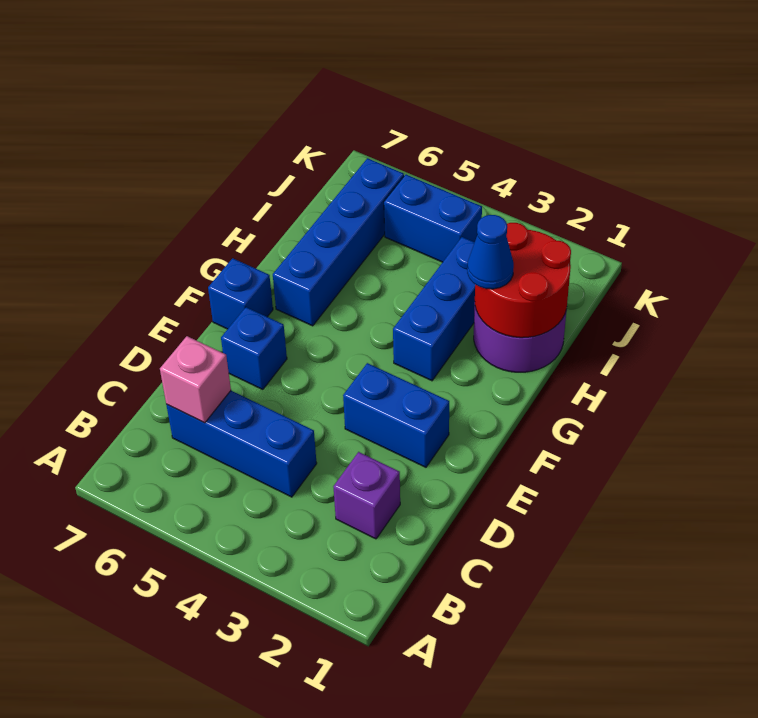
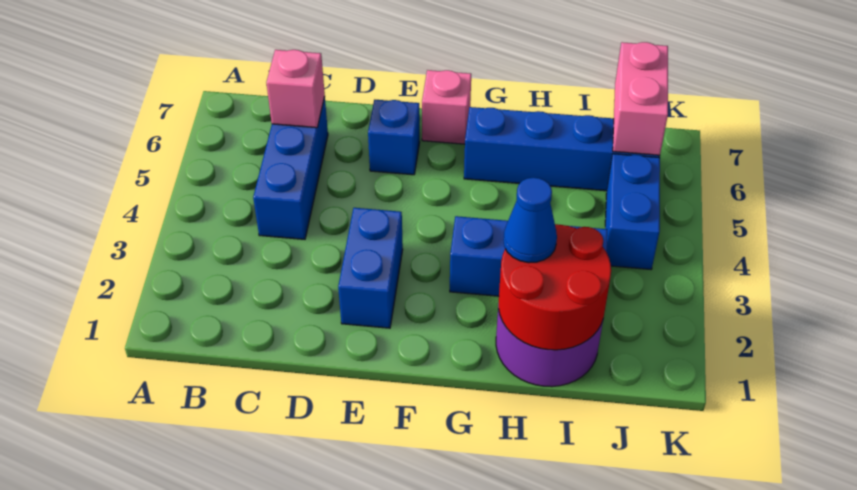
purple 1x1 brick [333,452,400,539] -> none
blue 1x1 brick [208,258,273,329] -> pink 1x1 brick [422,70,471,144]
none -> pink 1x2 brick [613,42,668,155]

